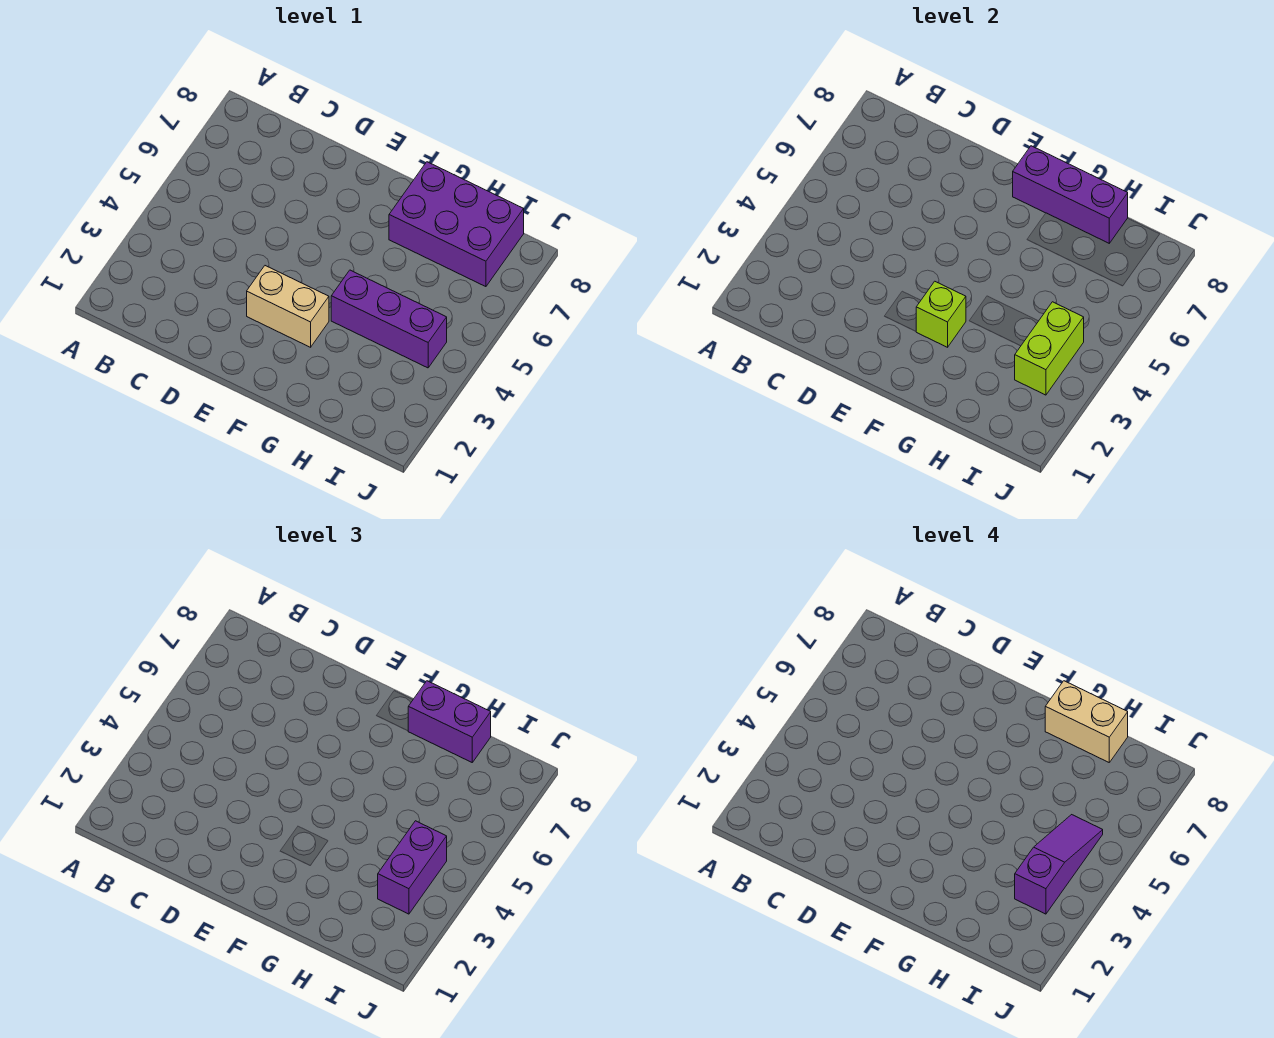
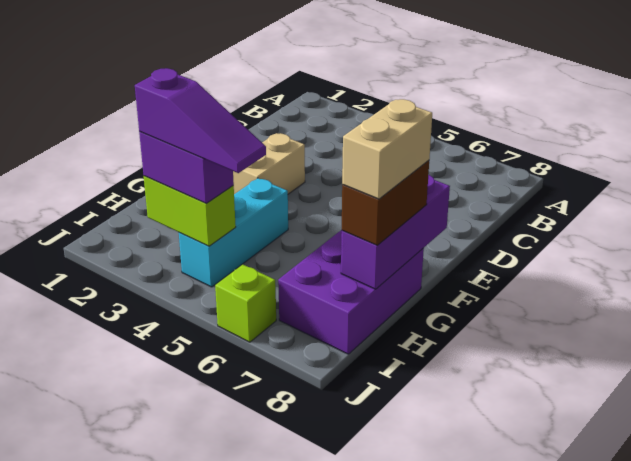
lime 1x1 brick [916,281,966,347] -> lime 1x1 brick moved to [215,264,276,342]
purple 1x3 brick [331,270,447,368] -> cyan 1x3 brick [179,178,288,287]
purple 1x2 brick [408,681,491,762] -> brown 1x2 brick [342,160,429,245]

